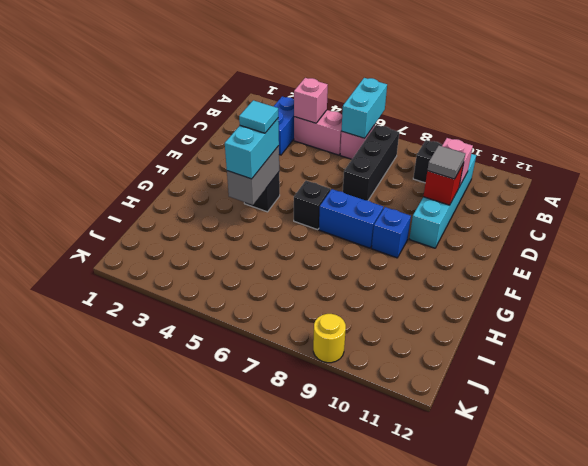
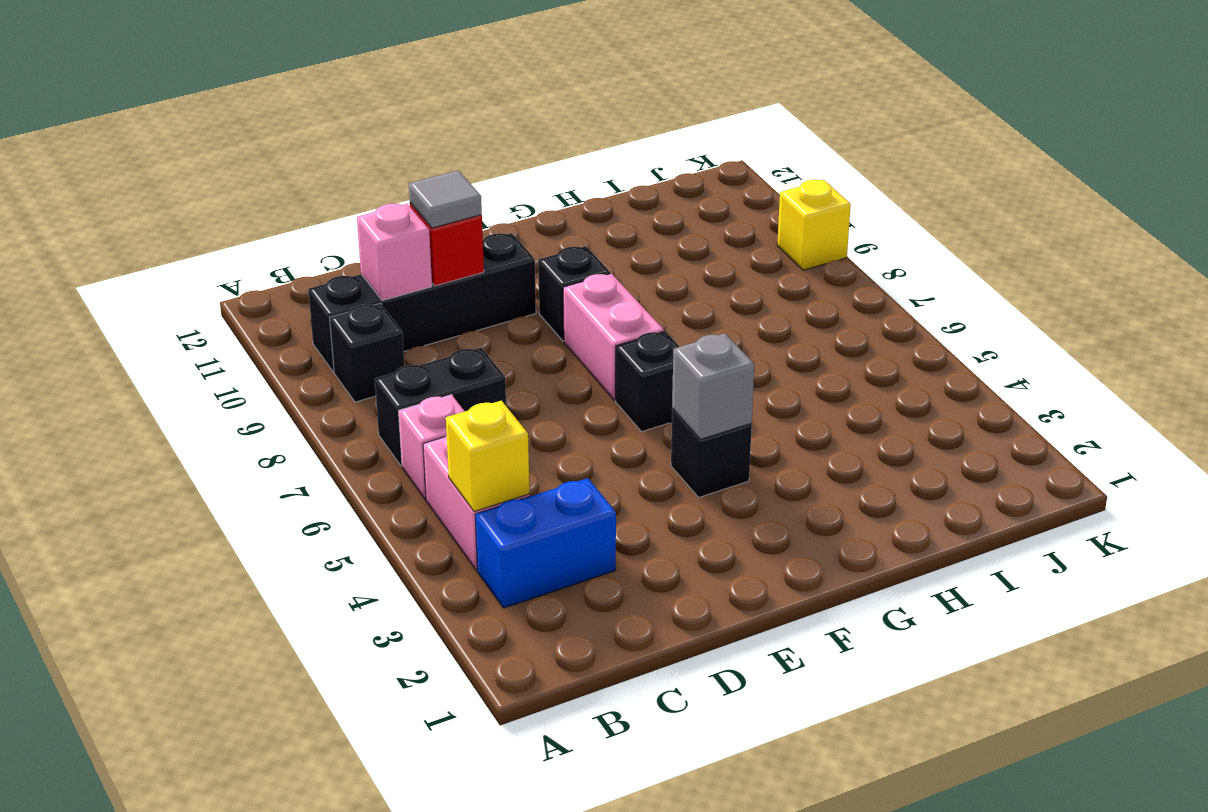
cyan 1x2 brick [342,78,387,138] -> none
pink 1x1 brick [294,78,328,123] -> yellow 1x1 brick [446,401,529,511]
black 1x3 brick [343,125,399,201] -> black 1x2 brick [375,348,506,466]
cyan 1x4 brick [410,154,476,248] -> black 1x4 brick [308,233,536,372]
grey 1x2 brick [227,146,279,205] -> grey 1x1 brick [672,333,755,439]
cyan 1x2 brick [225,119,279,179] -> none
cyan 1x1 tile [239,100,278,133] -> none
blue 1x2 brick [319,189,383,248] -> pink 1x2 brick [563,274,664,400]
blue 1x1 brick [372,207,411,258] -> black 1x1 brick [538,246,610,341]
yellow 1x1 round brick [313,314,346,363] -> yellow 1x1 brick [777,180,851,270]

